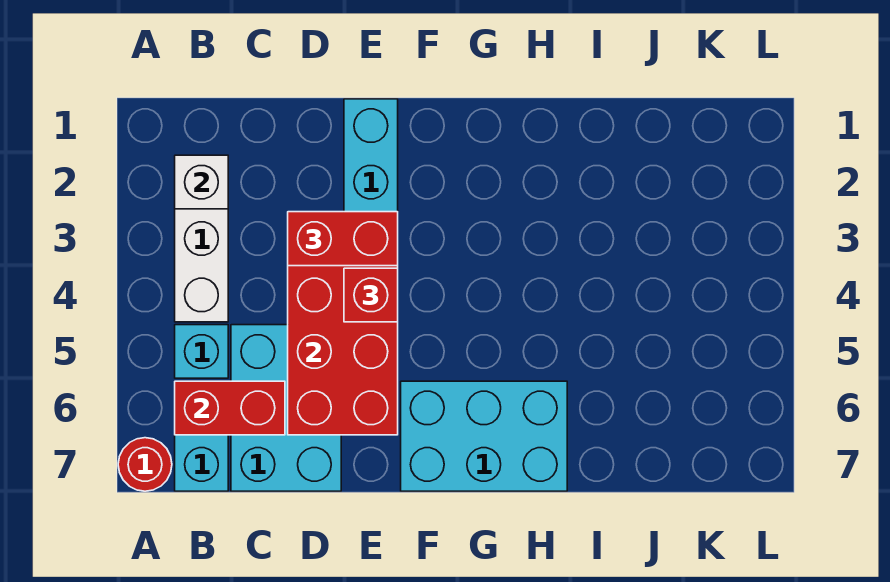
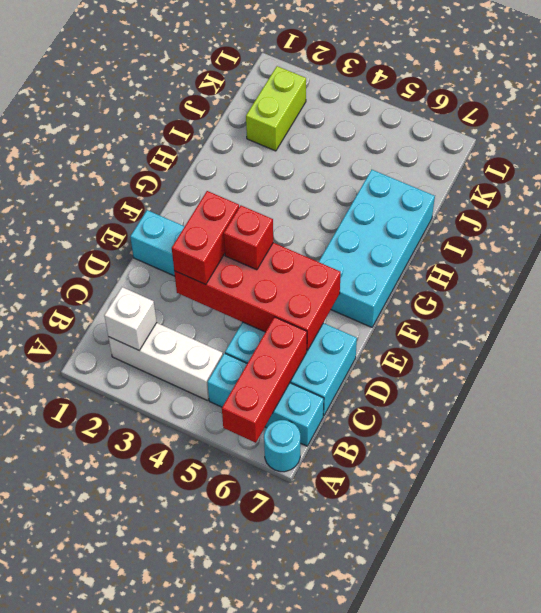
red 1x1 round brick [118,438,172,491] -> cyan 1x1 round brick [264,420,300,472]
red 1x2 brick [175,381,285,435] -> red 1x3 brick [222,317,307,443]
cyan 2x3 brick [401,381,567,491] -> cyan 2x4 brick [319,170,435,327]
none -> lime 1x2 brick [246,66,306,151]

